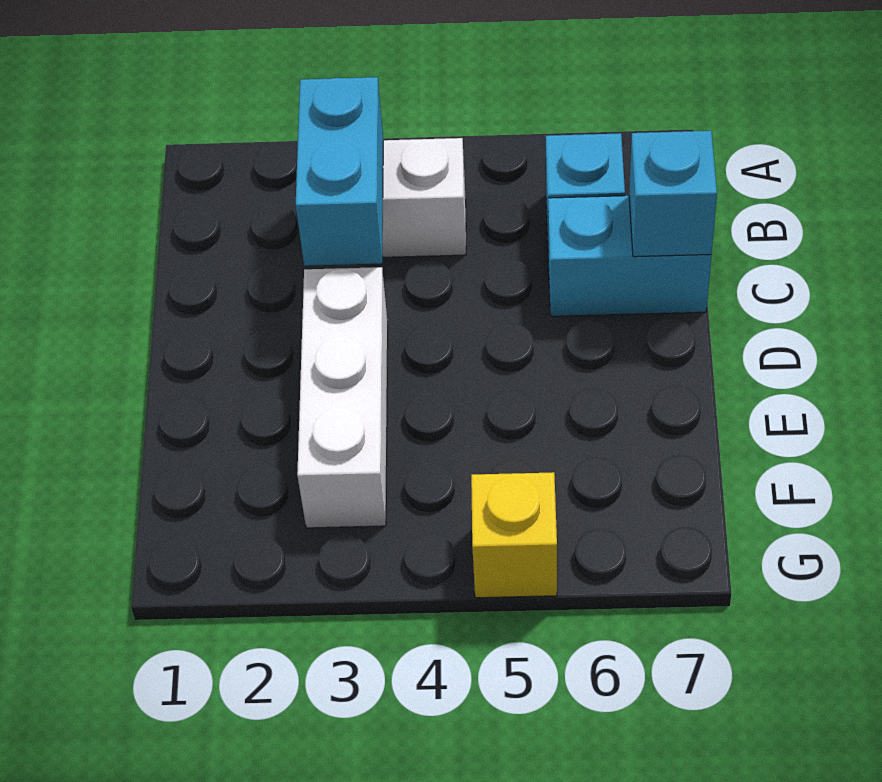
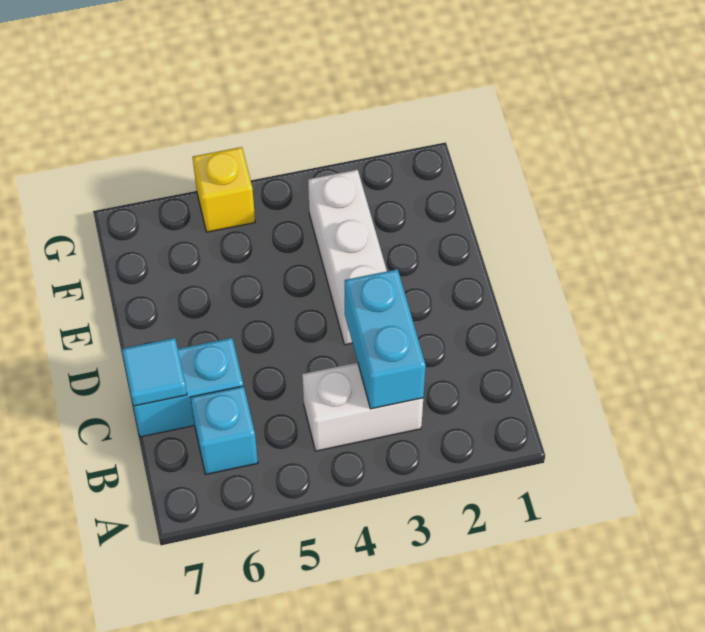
cyan 1x1 brick [629,131,717,257] -> cyan 1x1 tile [122,338,187,406]

